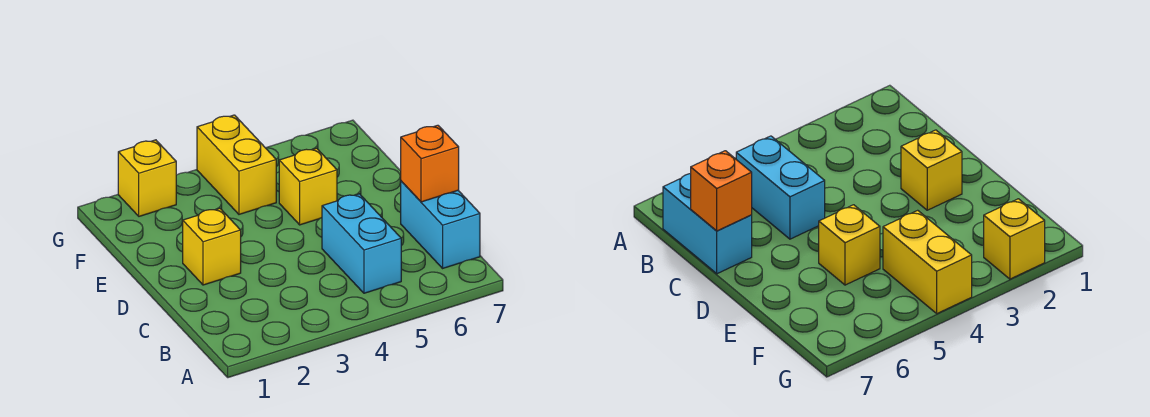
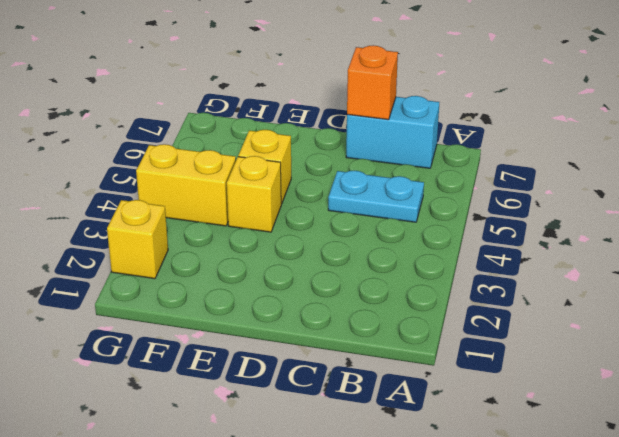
cyan 1x2 brick [322,194,401,293] -> cyan 1x2 plate [328,171,424,222]
yellow 1x1 brick [183,208,241,285] -> yellow 1x1 brick moved to [227,156,281,232]

